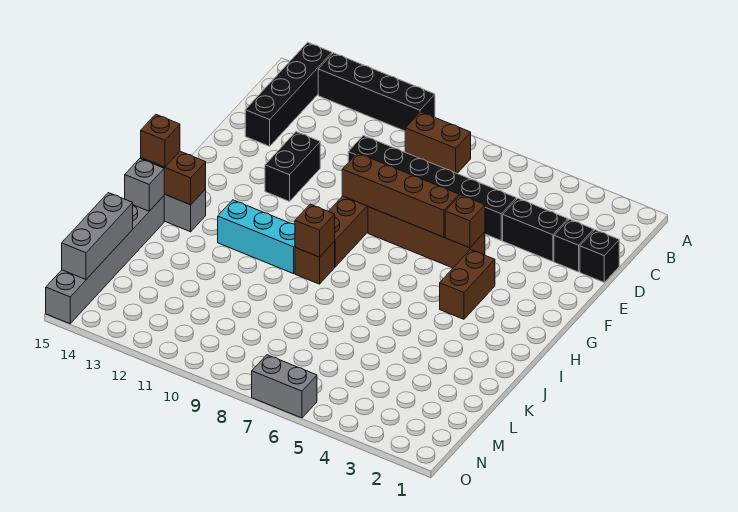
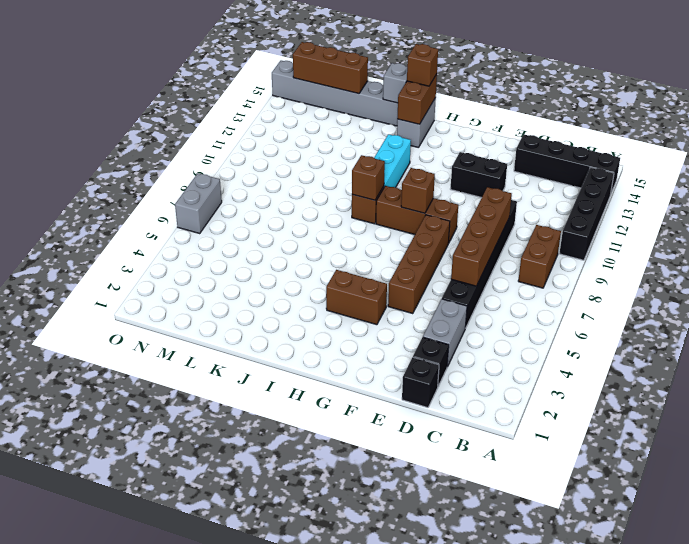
black 1x2 brick [503,198,568,262] -> grey 1x2 brick [423,299,467,367]
brown 1x1 brick [445,195,485,248] -> brown 1x1 brick moved to [401,168,435,213]
brown 1x4 brick [342,153,459,237] -> brown 1x4 brick moved to [451,187,512,286]
grey 1x3 brick [62,193,133,279] -> brown 1x3 brick [293,42,368,94]

